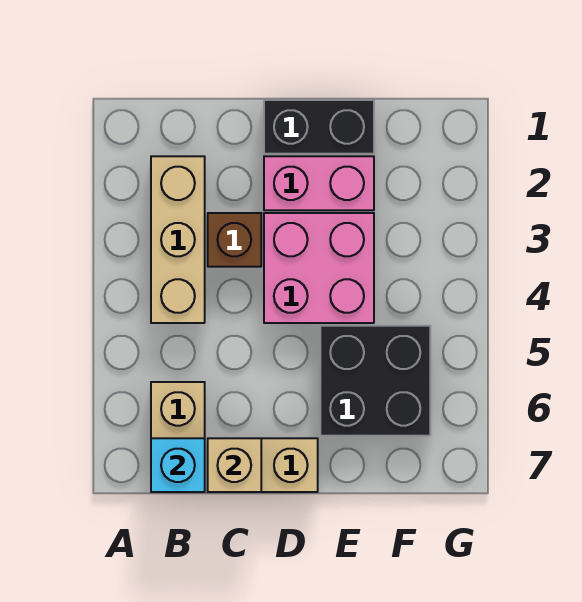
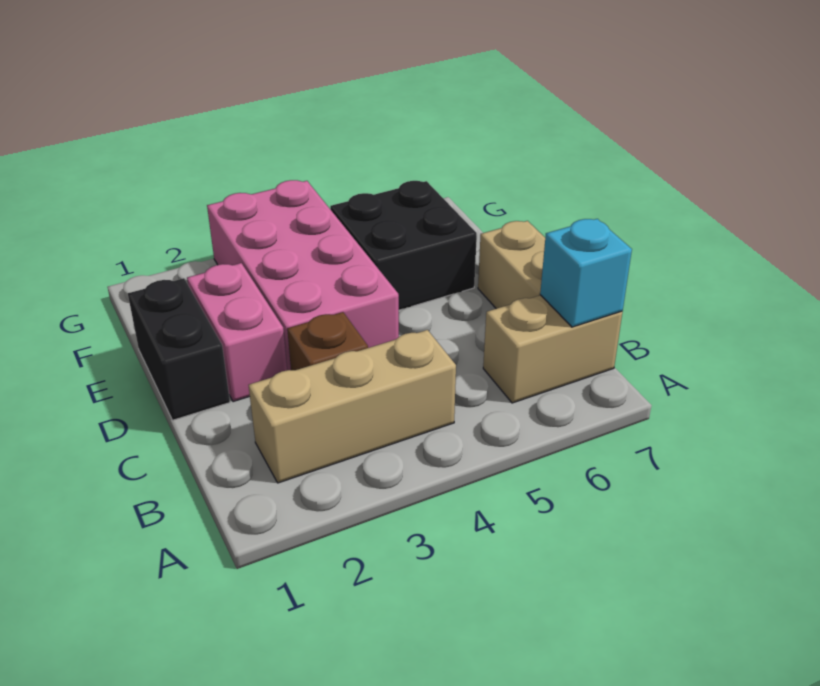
tan 1x1 brick [208,438,261,492] -> none
pink 2x2 brick [264,213,374,323] -> pink 2x4 brick [207,180,399,370]

